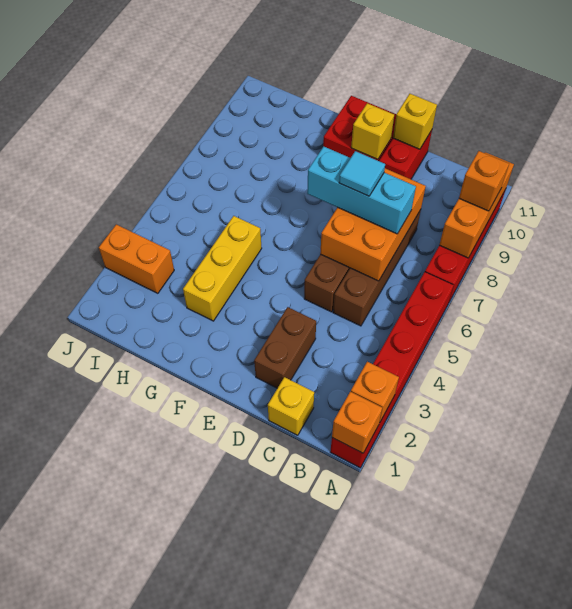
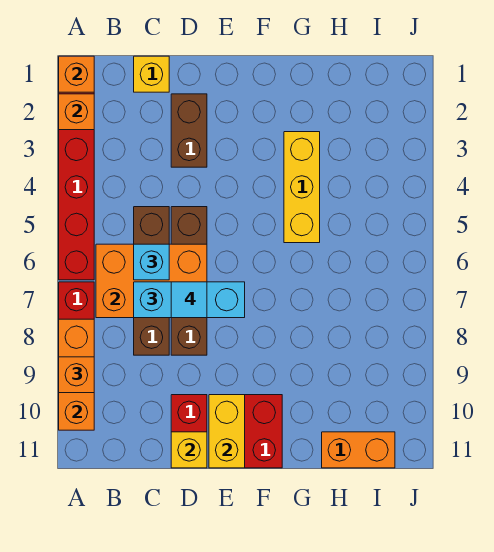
orange 2x3 brick [320,168,426,281] -> orange 2x3 brick turned to [96,244,207,318]
none -> cyan 1x1 brick [134,244,169,280]
yellow 1x1 brick [351,103,394,159] -> yellow 1x2 brick [209,395,245,468]
orange 1x2 brick [99,224,174,293] -> orange 1x2 brick moved to [322,432,395,468]

